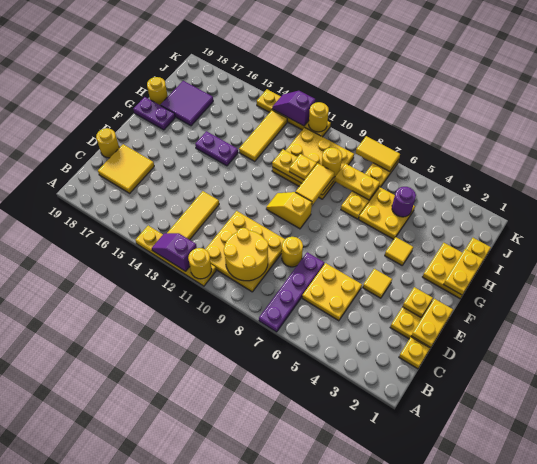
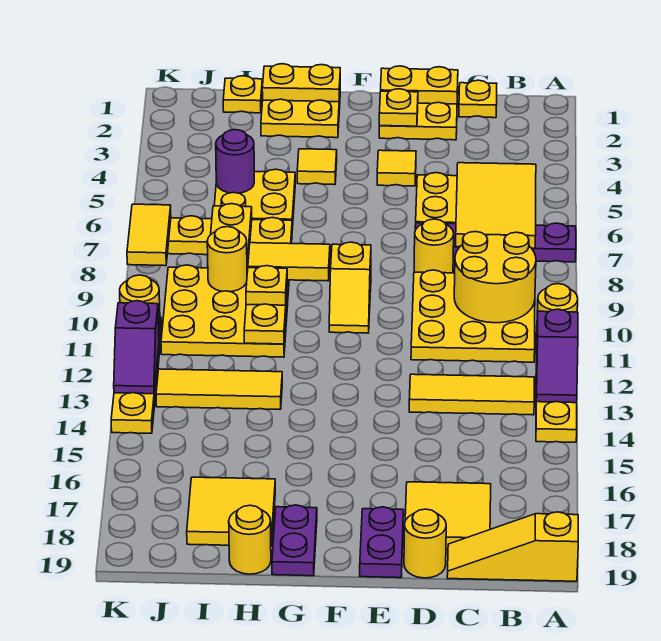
none -> yellow 1x3 slope [447,512,578,581]
none -> yellow 2x3 tile [456,163,536,248]
purple 1x2 plate [195,131,238,166] -> purple 1x2 plate moved to [360,507,404,578]
purple 2x2 tile [161,81,213,126] -> yellow 2x2 tile [187,477,275,546]

